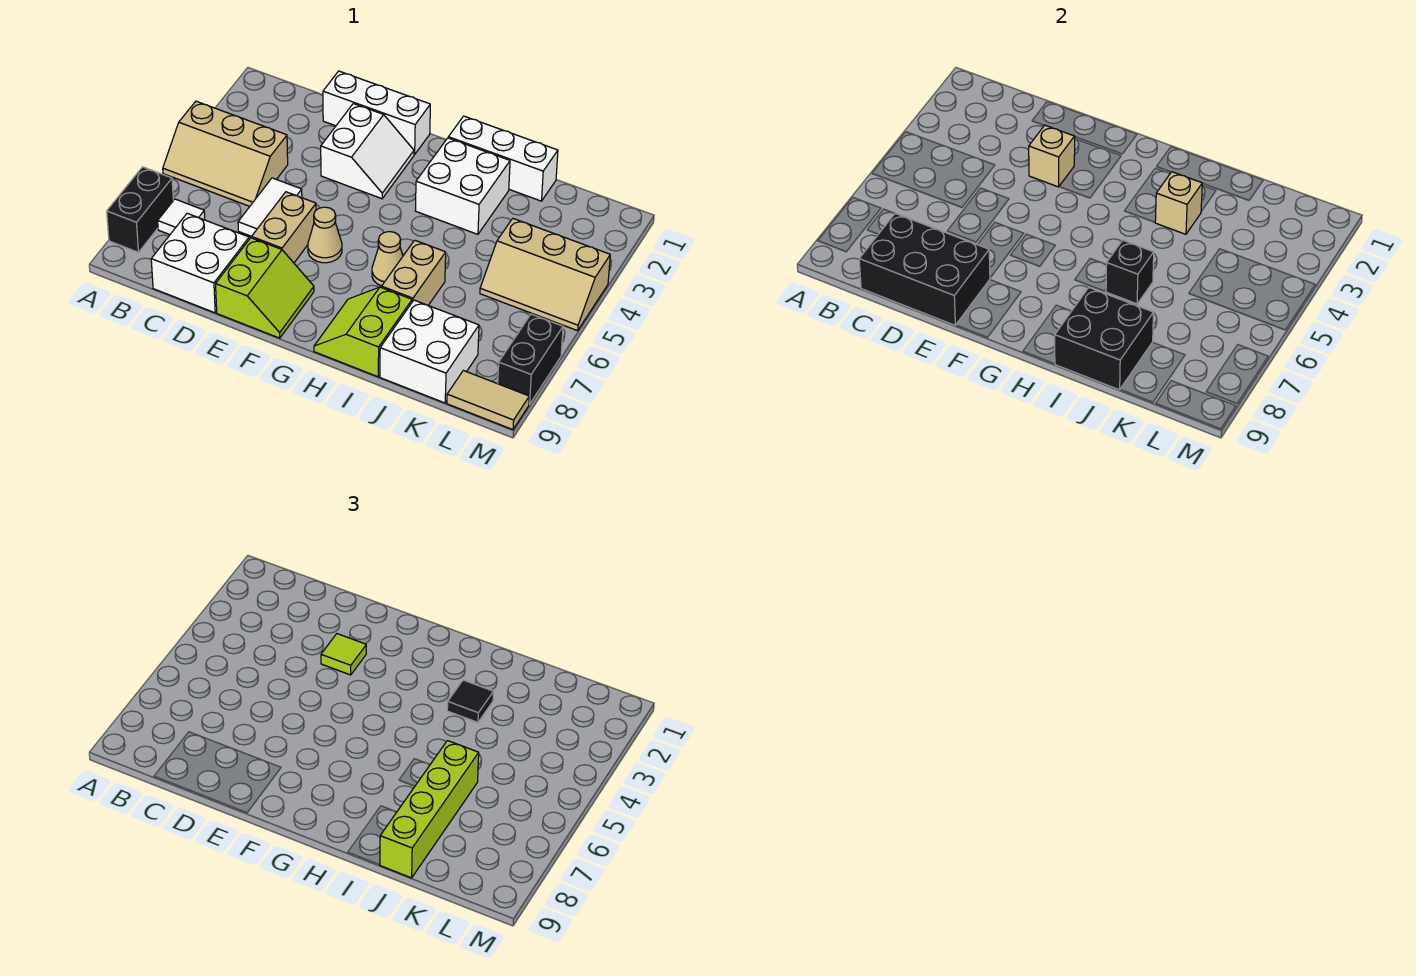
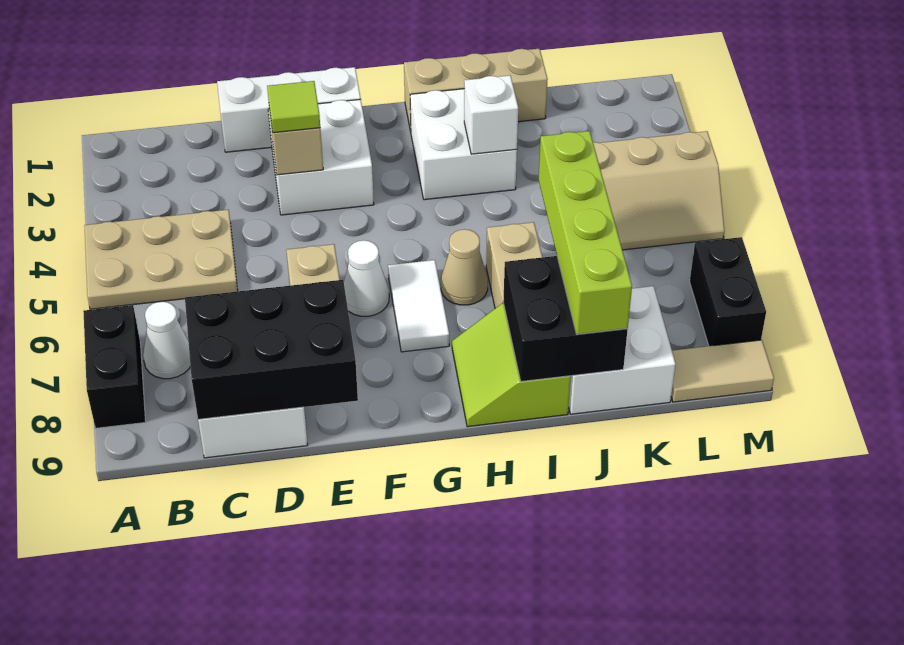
tan 2x3 slope [163,101,288,206] -> tan 2x3 plate [84,210,238,309]
white 1x1 tile [158,199,205,235] -> white 1x1 cone [143,302,190,379]
white 1x2 tile [238,178,302,236] -> white 1x2 tile moved to [388,260,449,352]
white 2x2 slope [321,104,414,199] -> white 2x2 brick [268,99,374,215]
lime 2x2 slope [216,238,314,338] -> none
tan 1x1 cone [308,207,342,263] -> white 1x1 cone [344,240,389,316]
white 1x3 brick [448,116,558,201] -> tan 1x3 brick [404,49,548,131]
tan 1x1 brick [1155,172,1202,234] -> white 1x1 brick [464,75,518,154]
black 1x1 tile [447,680,493,722] -> none
black 1x1 brick [1106,240,1154,304] -> none

